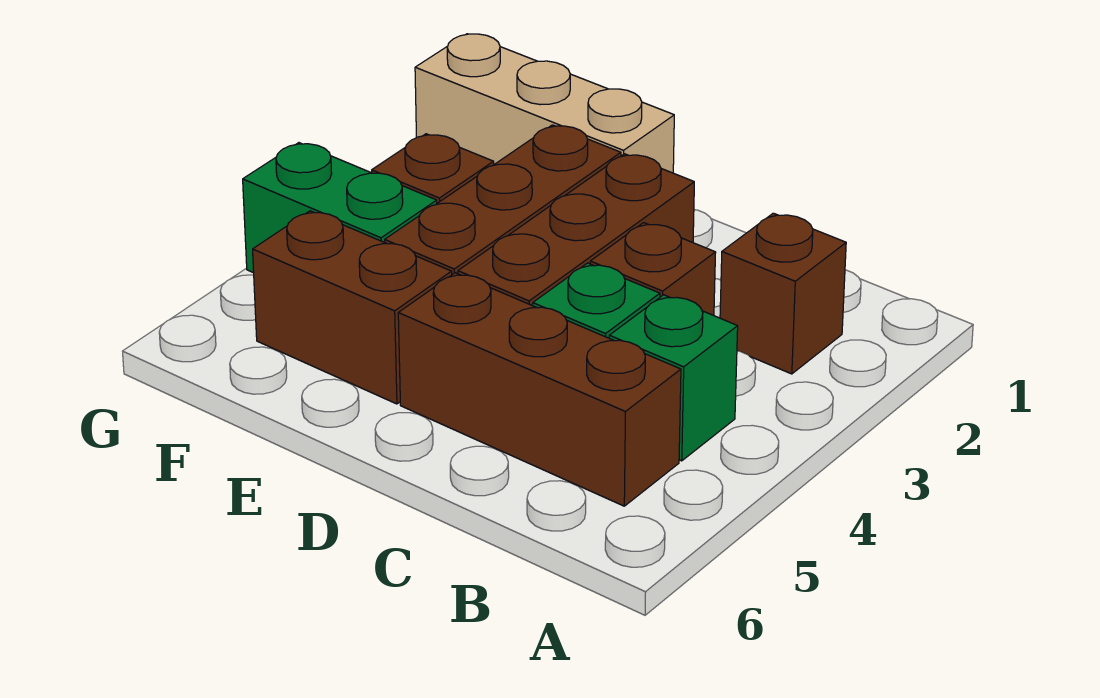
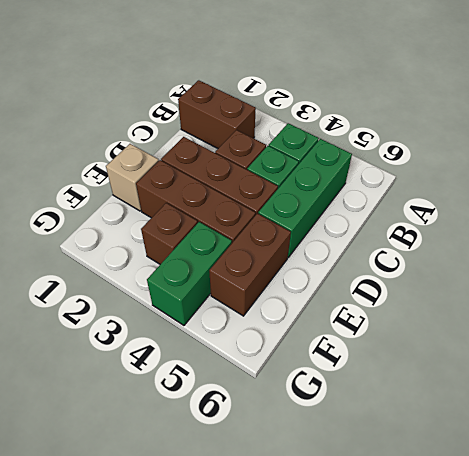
brown 1x1 brick [720,213,846,374] -> brown 1x2 brick [178,80,256,148]
brown 1x3 brick [398,273,681,506] -> green 1x3 brick [258,139,352,257]
tan 1x3 brick [415,34,674,173] -> tan 1x1 brick [106,144,159,211]

